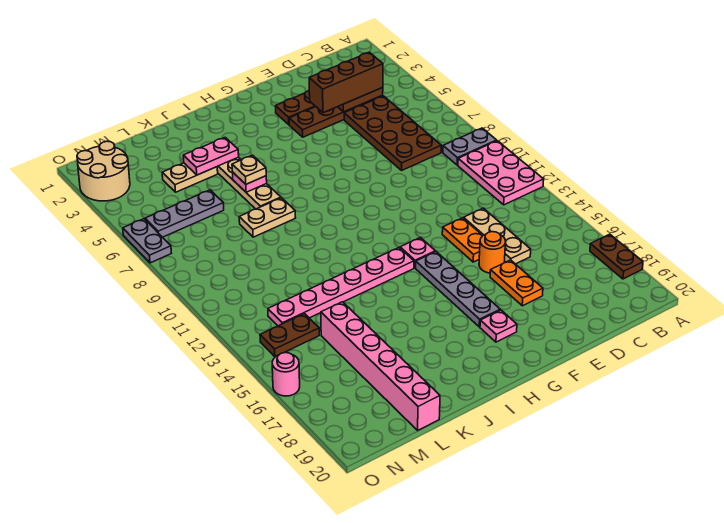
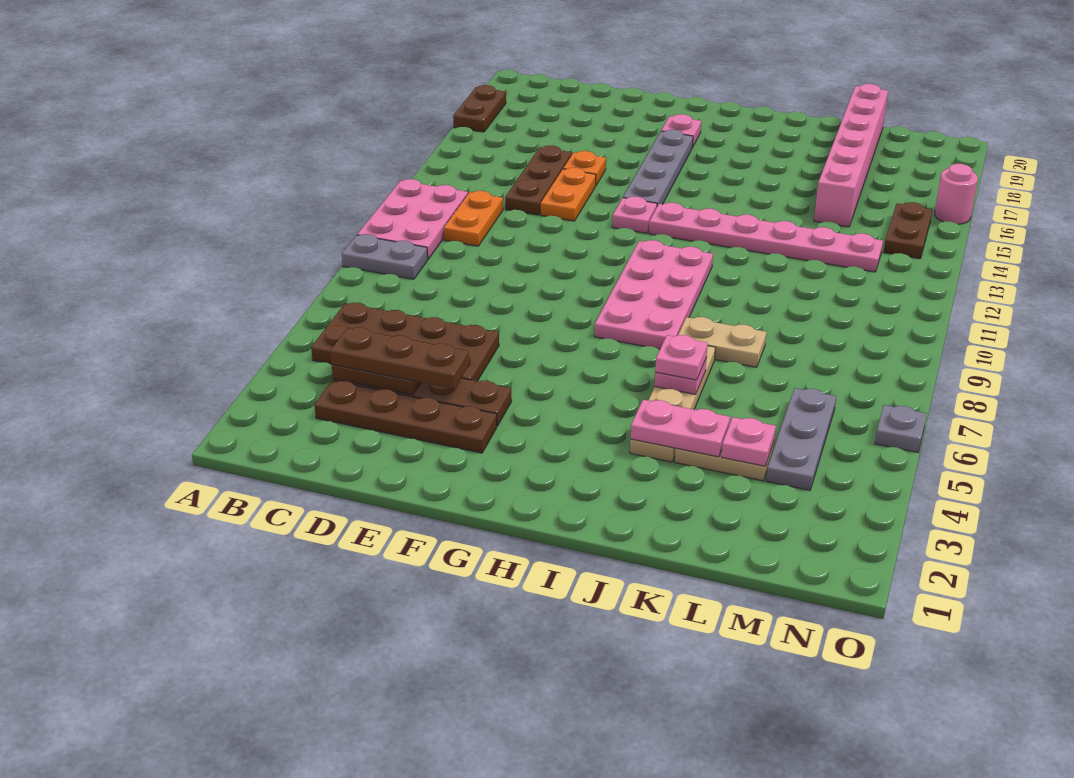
brown 1x3 brick [309,52,383,113] -> brown 1x3 plate [330,327,469,389]
brown 2x4 plate [344,96,441,170] -> brown 2x4 plate turned to [311,303,499,381]
tan 1x3 plate [464,208,531,264] -> brown 1x3 plate [505,146,572,215]
orange 1x1 round brick [479,232,506,273] -> orange 1x1 plate [563,151,606,185]
orange 1x2 plate [490,260,543,306] -> orange 1x2 plate moved to [444,191,503,246]
none -> pink 2x4 plate [594,240,713,349]
tan 1x1 plate [232,155,266,184] -> pink 1x1 plate [655,335,708,380]
none -> pink 1x1 plate [721,417,776,466]
grey 1x3 plate [145,190,224,237] -> grey 1x3 plate turned to [766,388,836,490]
brown 1x2 plate [260,314,319,357] -> brown 1x2 plate turned to [884,202,932,259]
tan 2x2 round brick [77,141,130,201] -> none
grey 1x2 plate [123,219,171,263] -> grey 1x1 plate [875,405,927,452]

